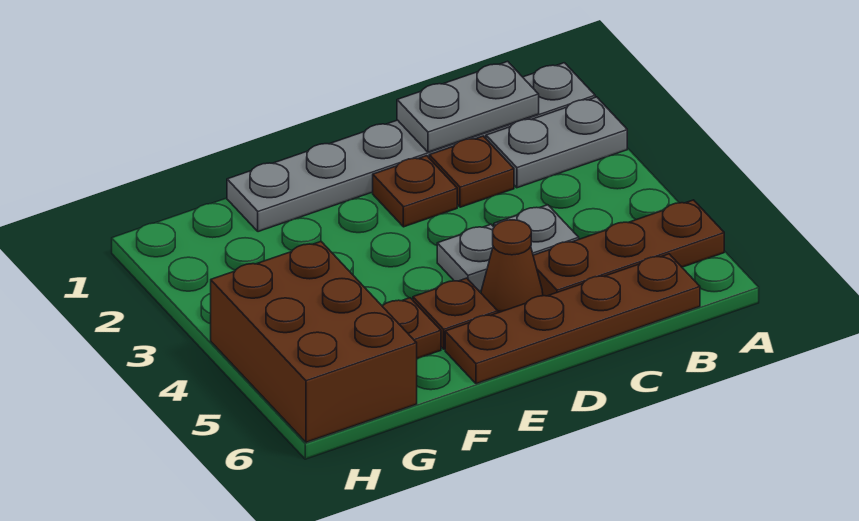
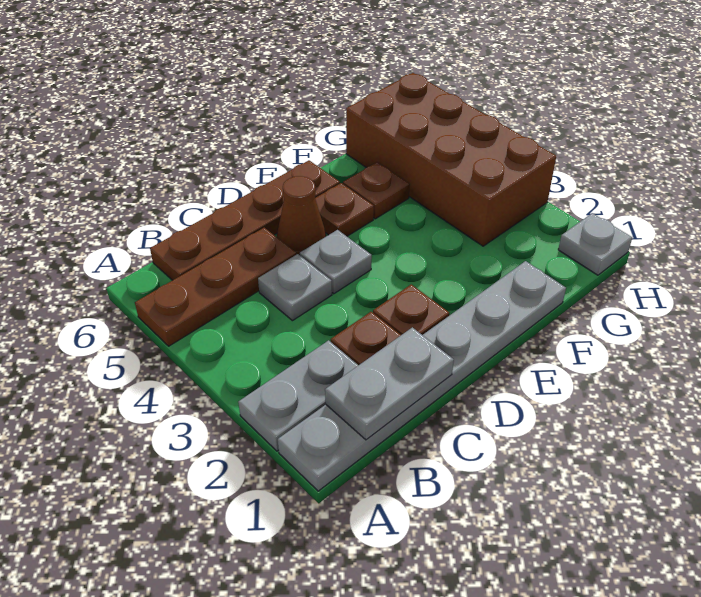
brown 2x3 brick [211,242,417,442] -> brown 2x4 brick [346,73,556,246]
none -> grey 1x1 plate [558,213,632,275]

